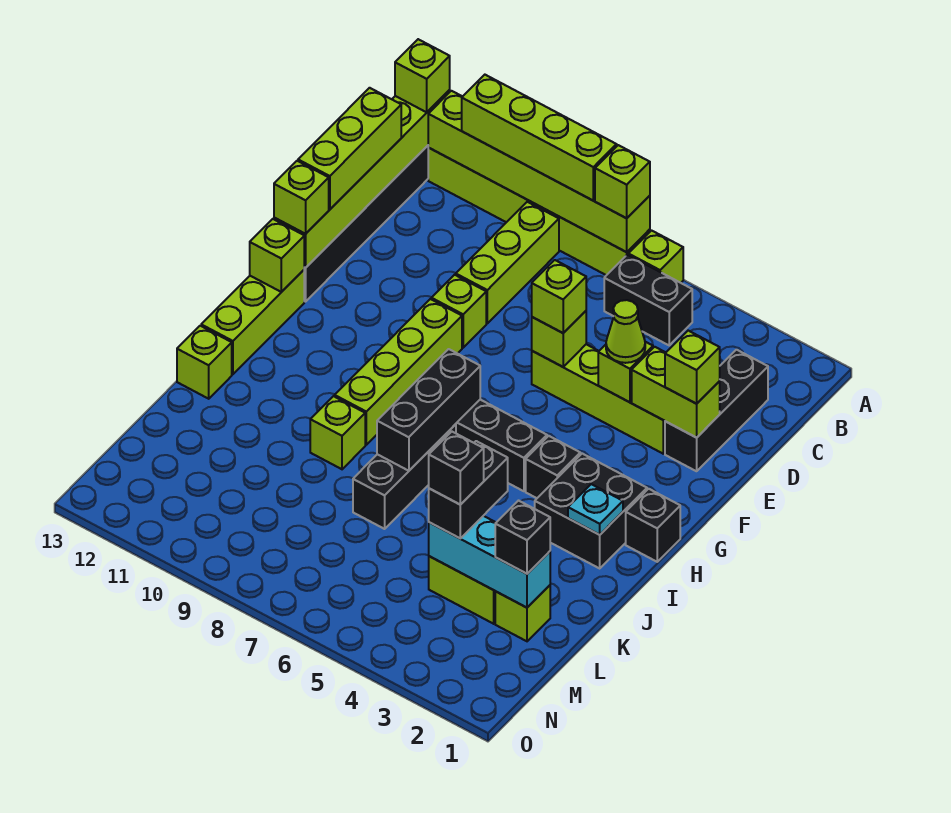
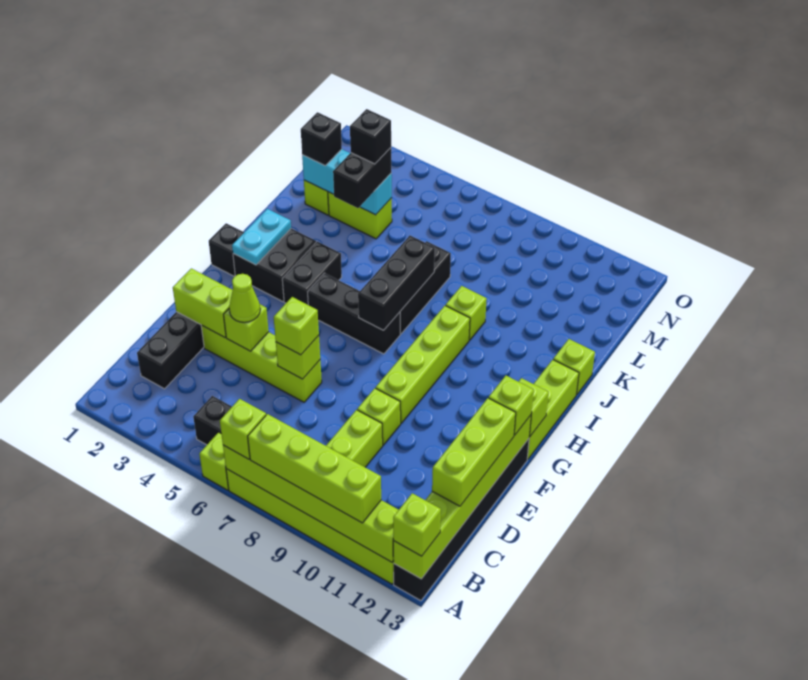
lime 1x1 brick [665,331,720,404] -> none
black 1x1 brick [526,436,580,498] -> black 1x2 brick [282,242,342,305]
cyan 1x1 plate [568,484,623,535] -> cyan 1x2 plate [232,209,291,265]

